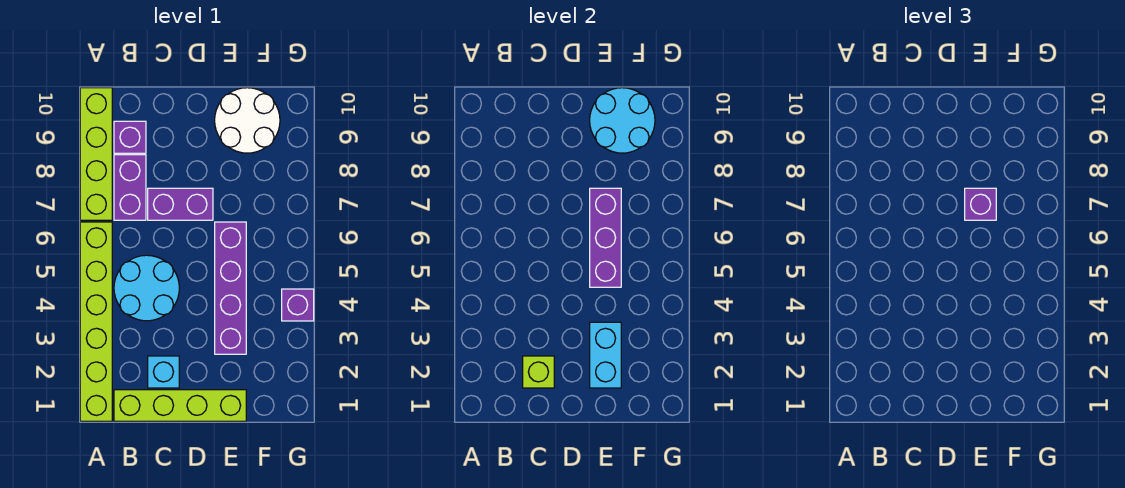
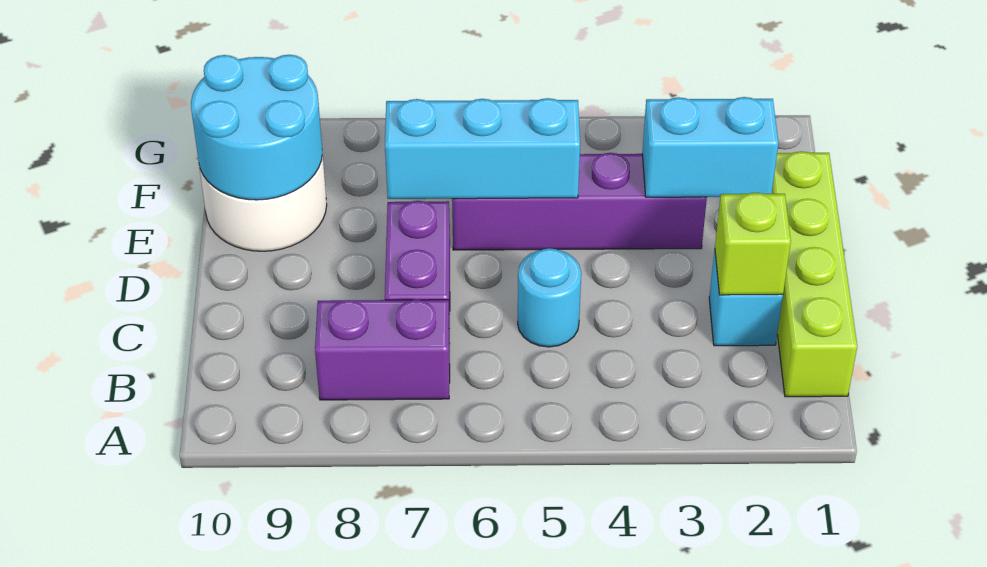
lime 1x6 brick [80,222,112,421] -> none
lime 1x4 brick [80,88,112,220] -> none
cyan 2x2 round brick [114,255,179,321] -> cyan 1x1 round brick [518,248,581,347]
purple 1x1 brick [114,121,146,153] -> none
purple 1x3 brick [590,188,621,287] -> cyan 1x3 brick [385,98,580,199]
purple 1x1 brick [965,188,996,220] -> none
purple 1x1 brick [282,289,314,321] -> none

